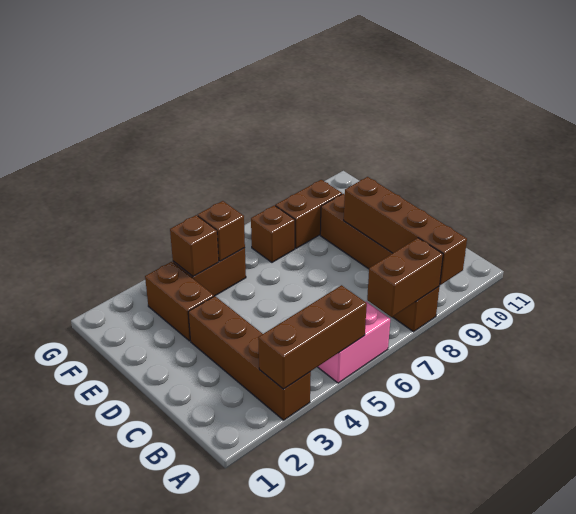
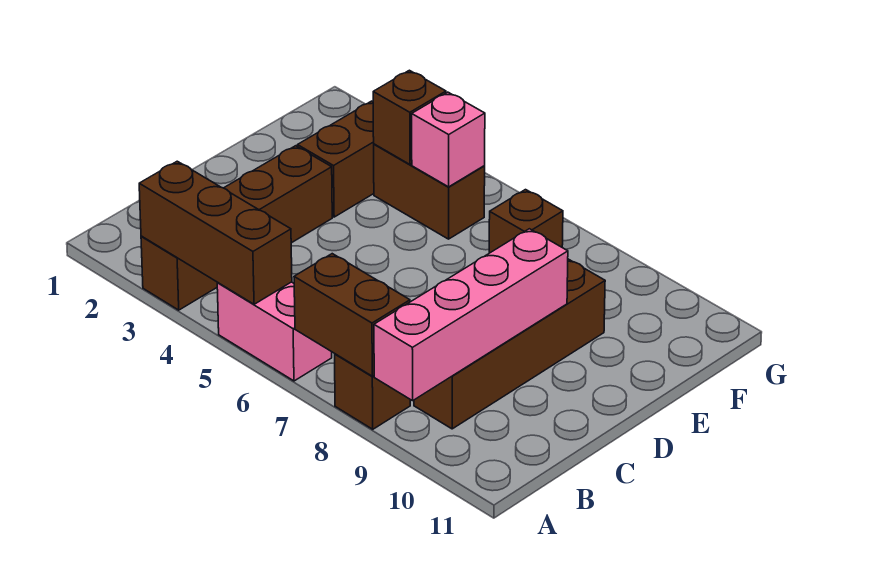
brown 1x4 brick [344,177,467,285] -> pink 1x4 brick [374,229,568,401]
brown 1x1 brick [198,201,245,261] -> pink 1x1 brick [412,92,485,187]
brown 1x2 brick [275,180,342,248] -> none

